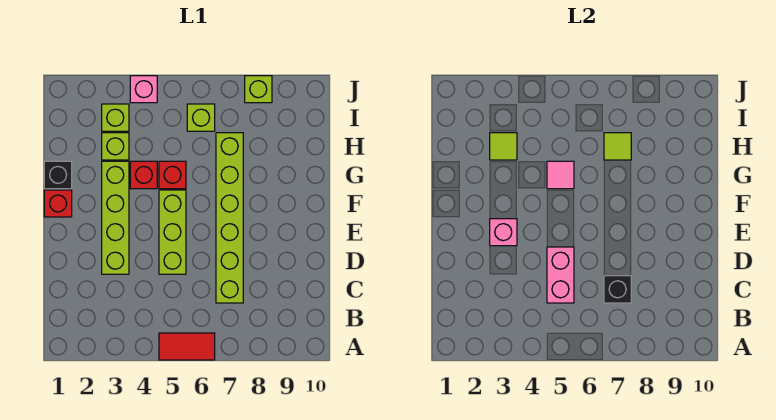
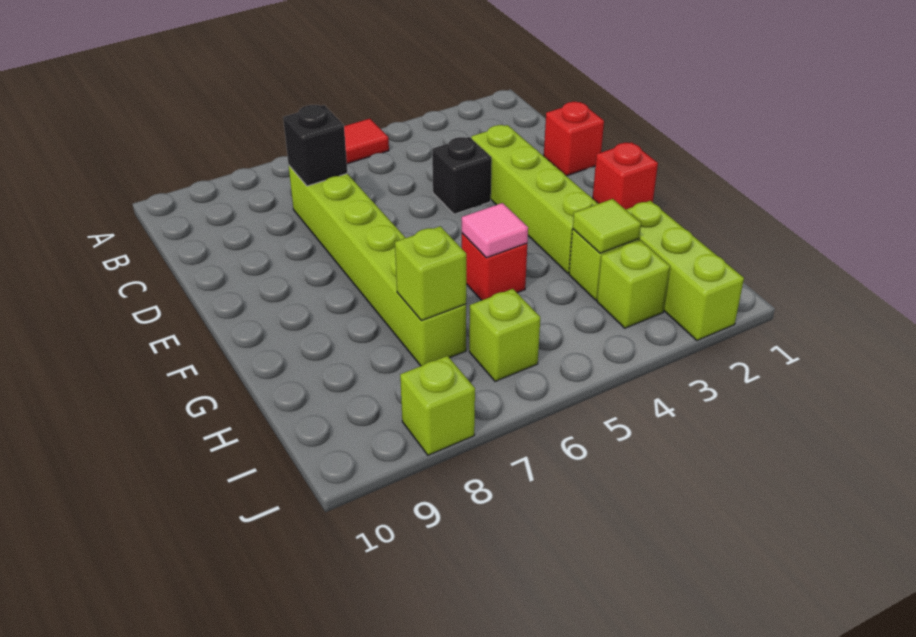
pink 1x2 brick [547,247,574,303] -> none
lime 1x3 brick [159,190,186,274] -> lime 1x3 brick moved to [626,201,744,340]
pink 1x1 brick [490,219,517,246] -> none
black 1x1 brick [44,161,72,189] -> black 1x1 brick moved to [432,137,492,214]
red 1x1 brick [130,161,157,189] -> red 1x1 brick moved to [544,102,604,176]
lime 1x1 tile [604,133,631,160] -> lime 1x1 brick [395,226,466,321]
pink 1x1 brick [130,76,157,103] -> none

